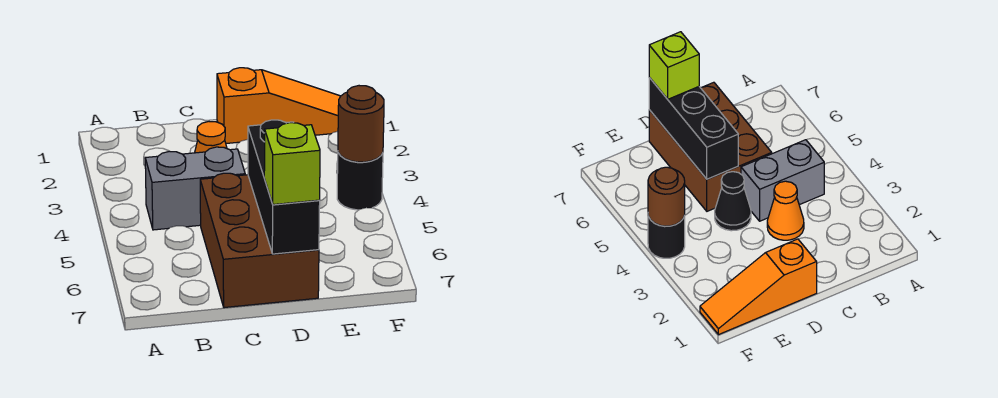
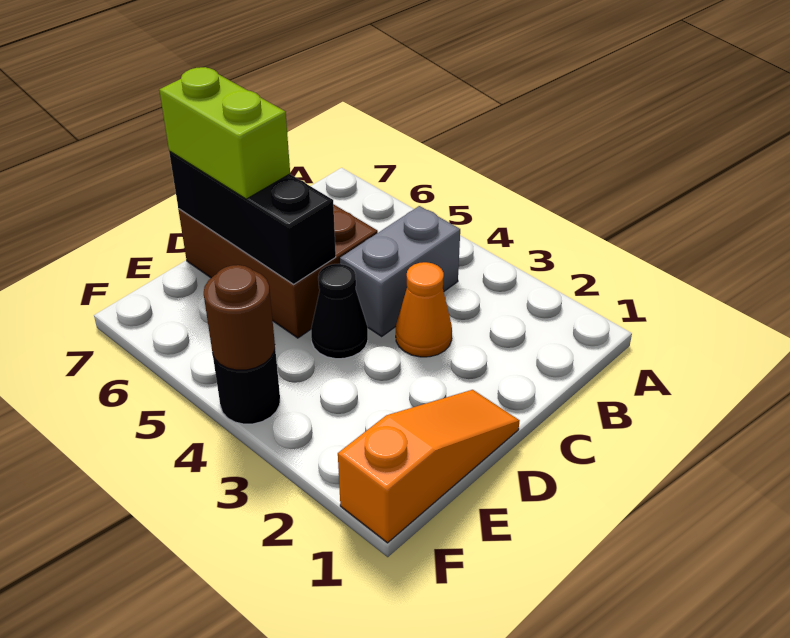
orange 1x3 slope [217,68,340,143] -> orange 1x3 slope turned to [338,390,520,543]
lime 1x1 brick [264,123,320,205] -> lime 1x2 brick [159,67,290,199]

